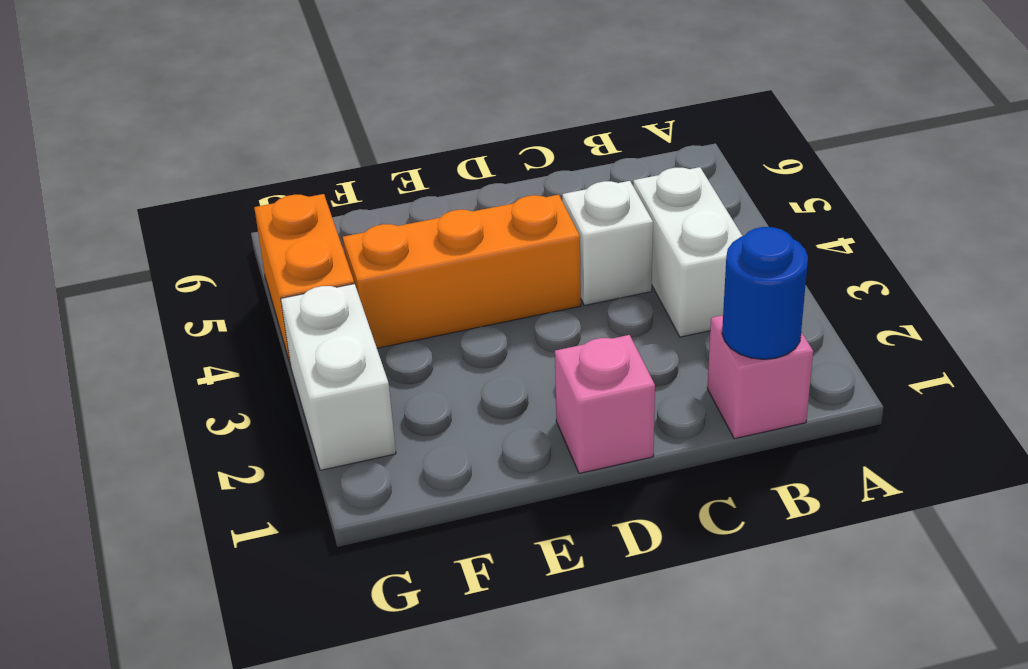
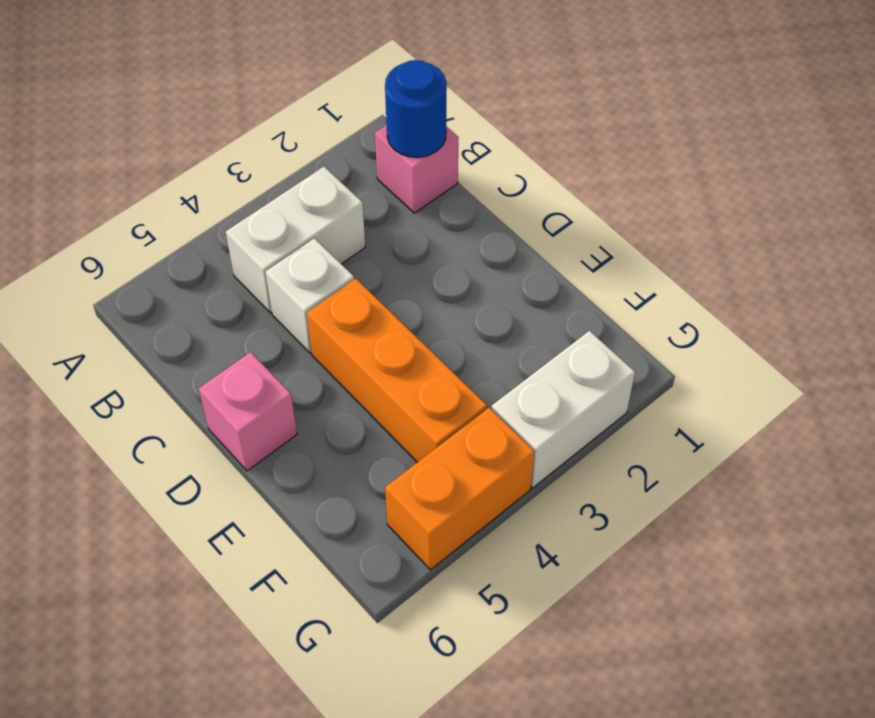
pink 1x1 brick [555,335,655,473] -> pink 1x1 brick moved to [199,352,297,471]

